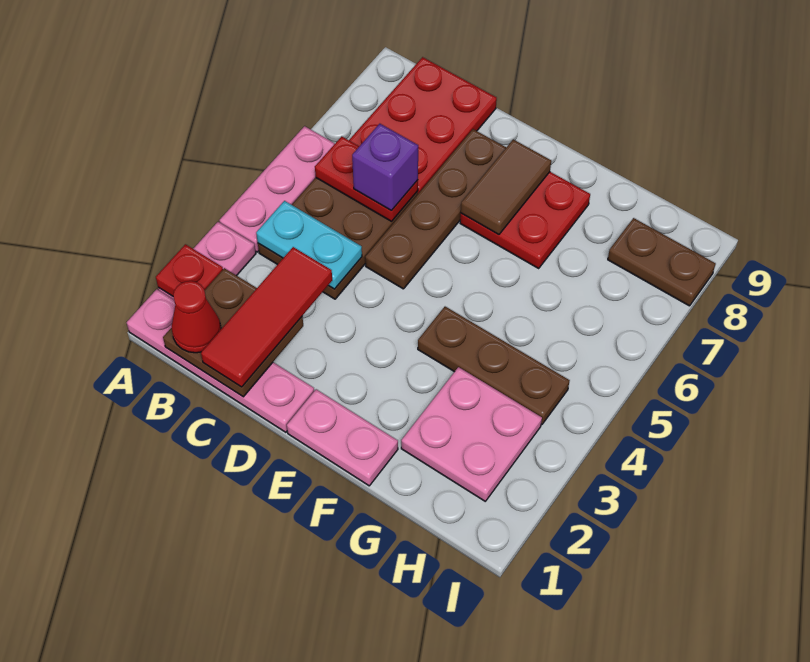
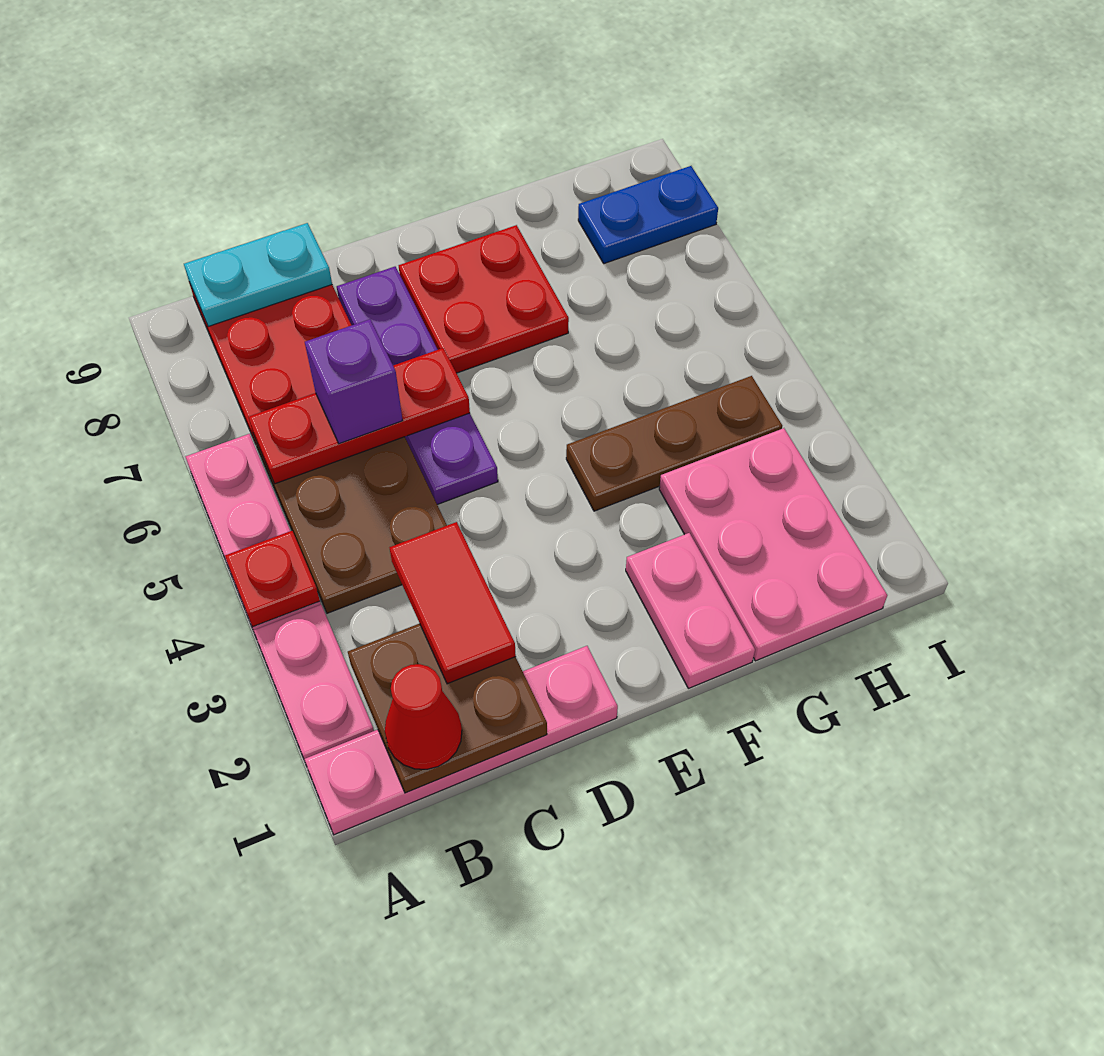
red 1x1 plate [156,244,223,296] -> red 1x1 plate moved to [225,531,320,627]
cyan 1x2 plate [256,201,362,289] -> cyan 1x2 plate moved to [184,223,332,327]
red 1x2 plate [315,137,418,221] -> red 1x3 plate [248,348,470,484]
red 1x3 tile [201,247,332,387] -> red 1x2 tile [389,522,516,684]
brown 1x4 plate [365,129,506,289] -> purple 1x4 plate [337,267,498,505]
pink 1x2 plate [287,389,398,486] -> pink 1x2 plate turned to [626,533,755,688]
brown 1x2 tile [461,139,551,235] -> none
pink 2x2 plate [401,367,542,501] -> pink 2x3 plate [659,428,887,661]
brown 1x2 plate [608,218,716,306] -> blue 1x2 plate [578,166,718,264]

